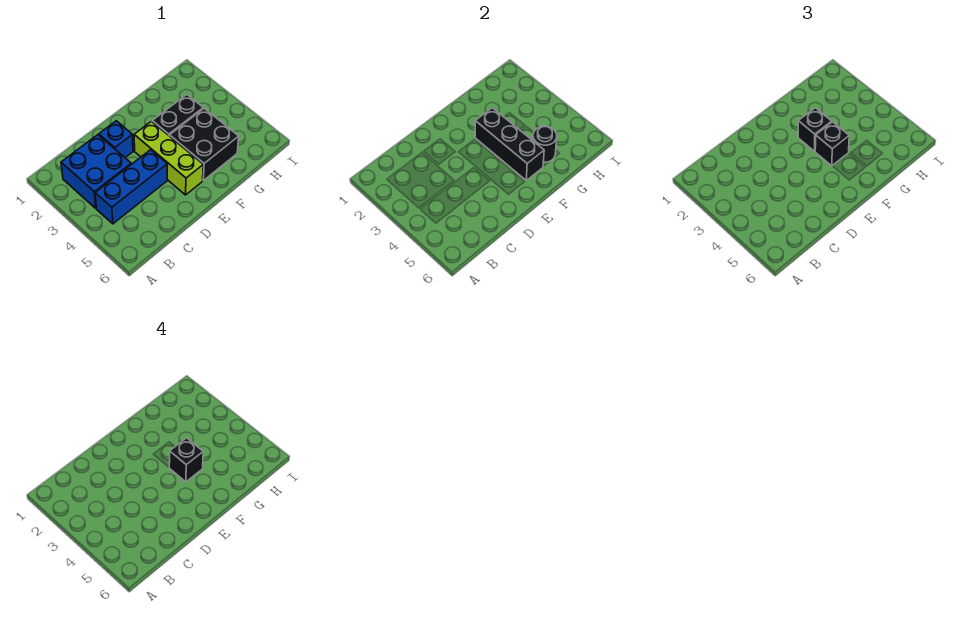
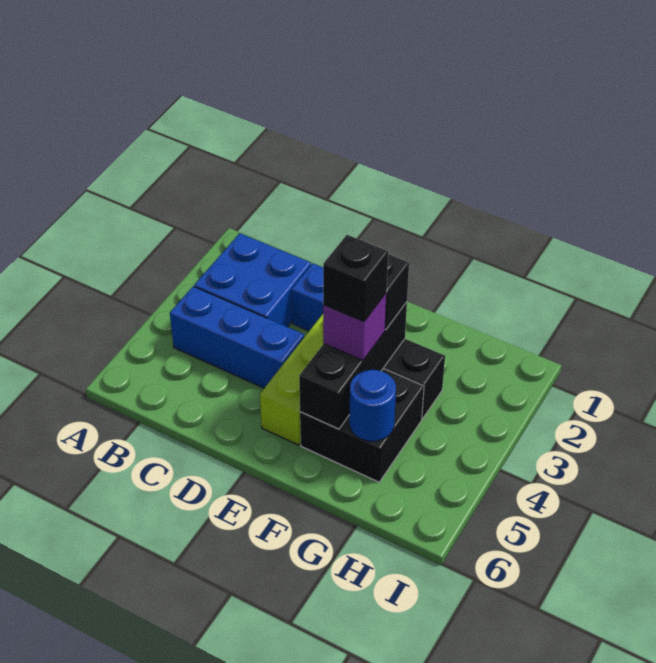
black 1x1 brick [815,122,849,166] -> purple 1x1 brick [323,293,387,360]
black 1x1 round brick [533,126,557,162] -> blue 1x1 round brick [349,370,396,441]

